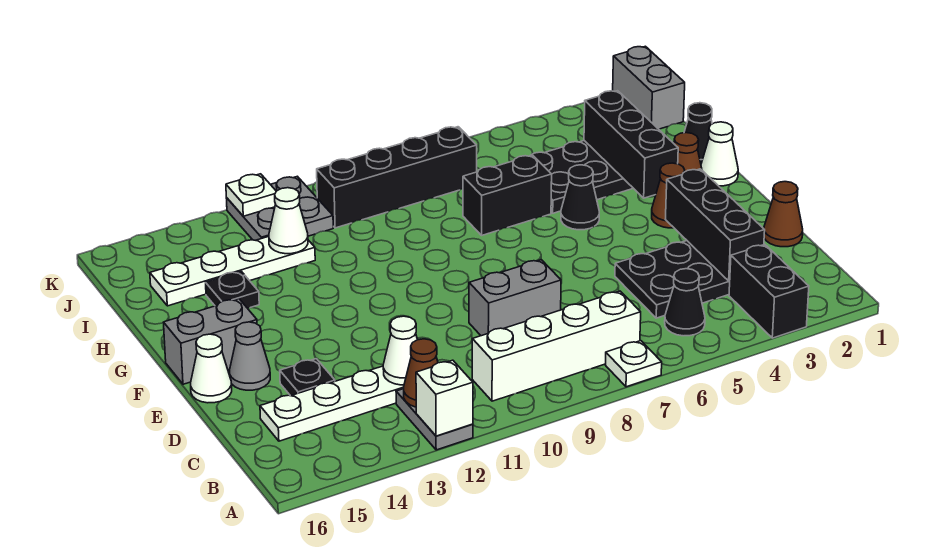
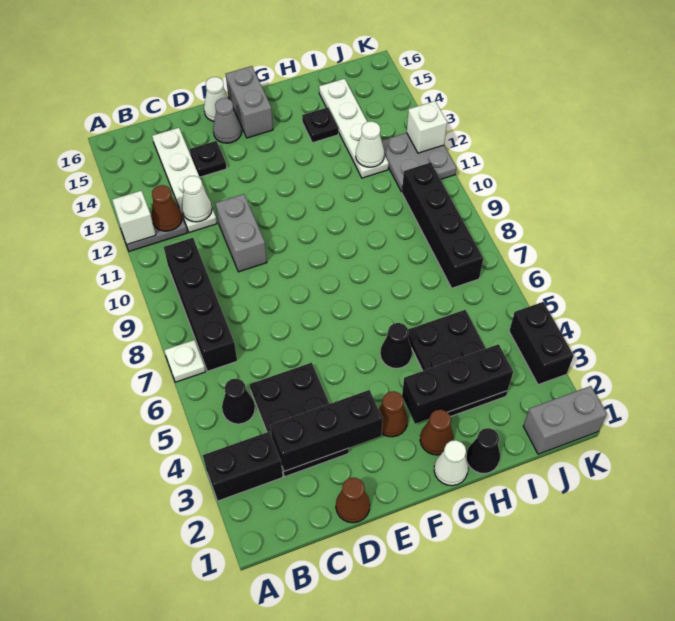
white 1x4 brick [472,291,641,401] -> black 1x4 brick [164,238,237,371]
grey 1x2 brick [469,260,561,336] -> grey 1x2 brick moved to [216,194,267,272]
black 1x2 brick [463,155,552,235] -> black 1x2 brick moved to [509,302,574,385]
white 1x1 plate [226,174,276,216] -> white 1x1 brick [407,101,447,153]

